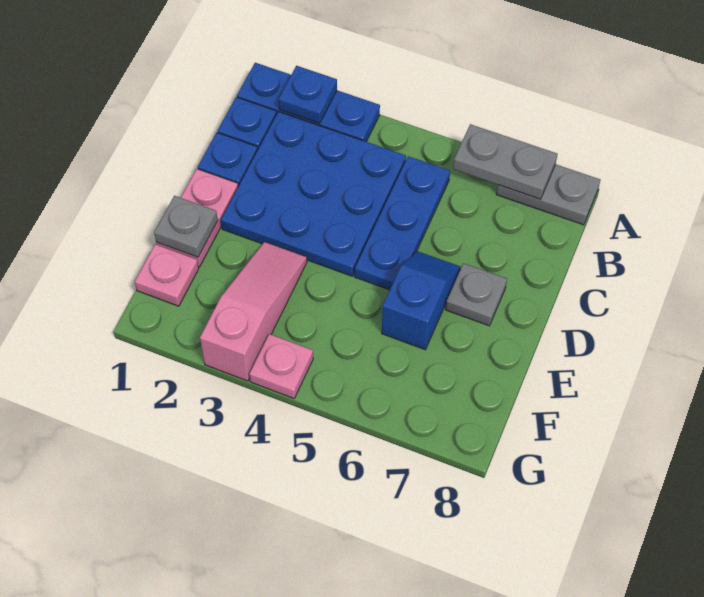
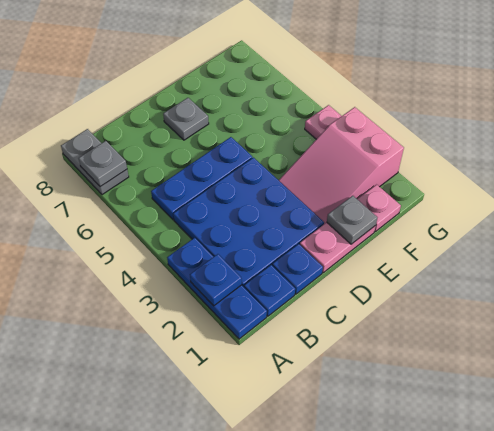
grey 1x2 plate [453,124,557,199] -> grey 1x1 plate [79,141,127,187]
blue 1x2 slope [382,251,460,350] -> none
pink 1x3 slope [200,242,307,381] -> pink 2x3 slope [279,107,404,224]

